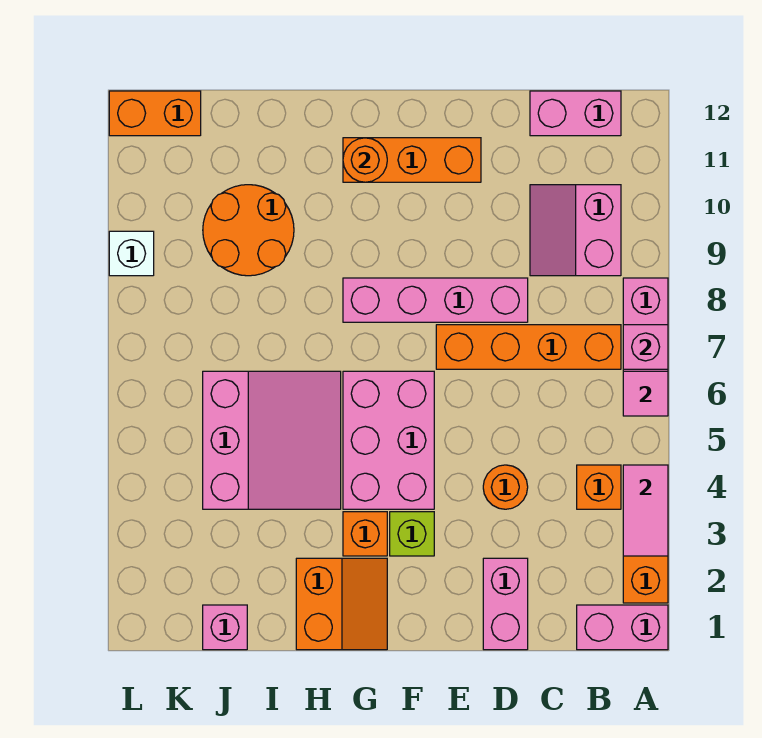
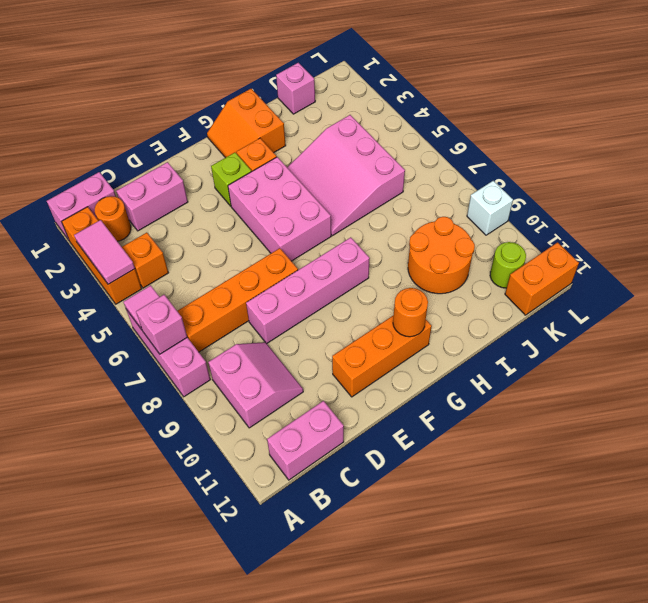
pink 1x2 brick [483,558,528,650] -> pink 1x2 brick turned to [116,162,188,231]
orange 1x1 round brick [483,465,528,509] -> orange 1x1 round brick moved to [95,196,131,241]
none -> lime 1x1 round brick [490,242,526,288]

